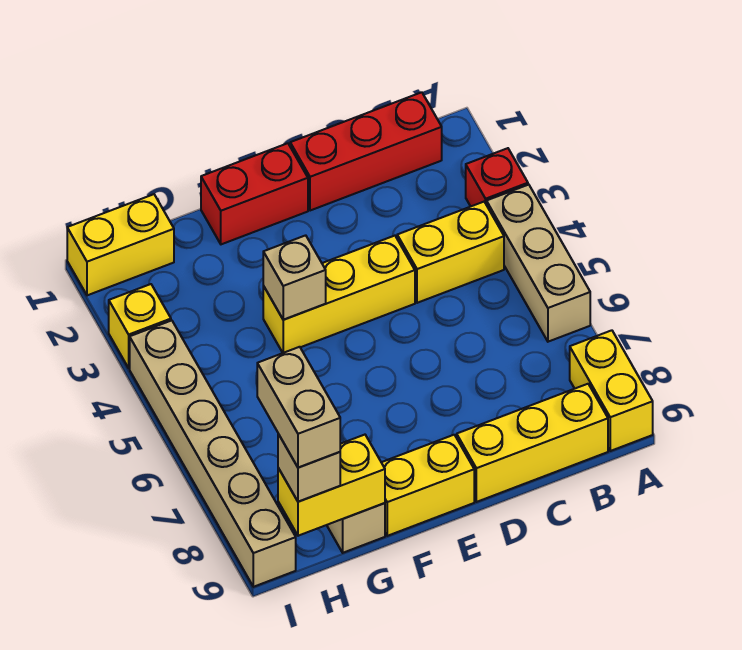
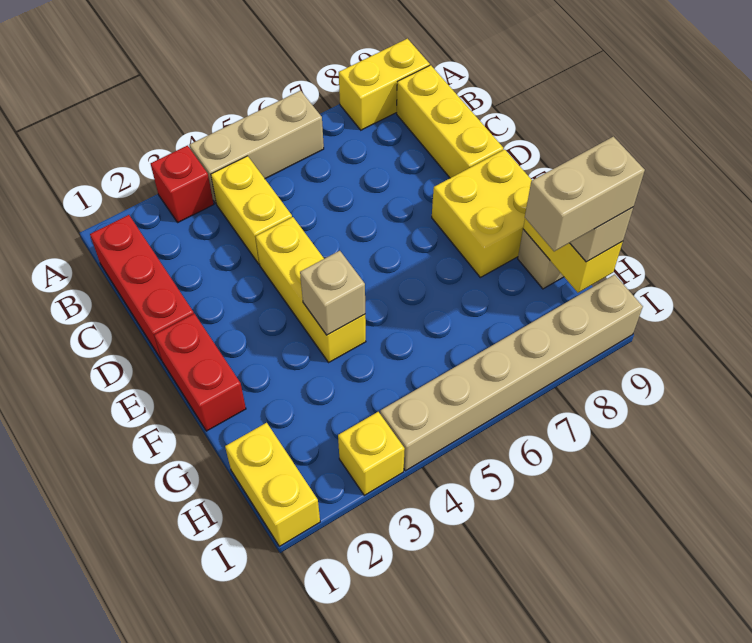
yellow 1x2 brick [381,435,474,536] -> yellow 2x2 brick [432,149,532,277]

